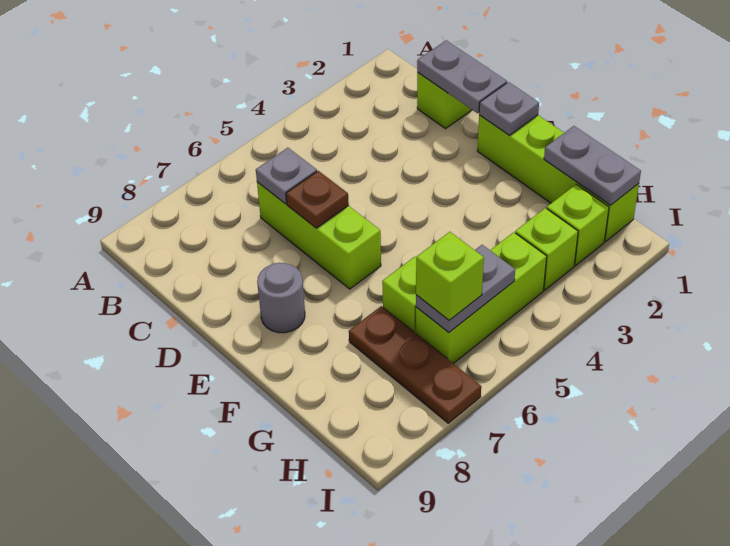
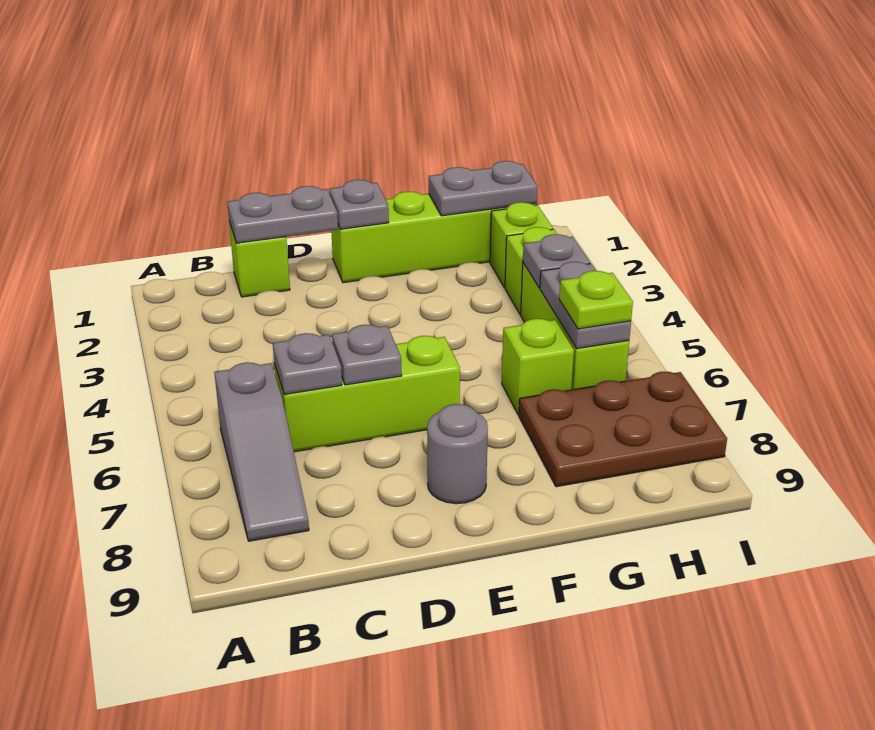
none -> grey 1x3 slope [214,362,309,541]
brown 1x1 plate [286,171,349,228] -> grey 1x1 plate [332,325,402,385]
brown 1x3 plate [349,306,481,423] -> brown 2x3 plate [519,372,727,487]
none -> grey 1x1 plate [523,234,590,288]
lime 1x1 brick [416,232,484,320] -> lime 1x1 plate [559,271,633,329]

